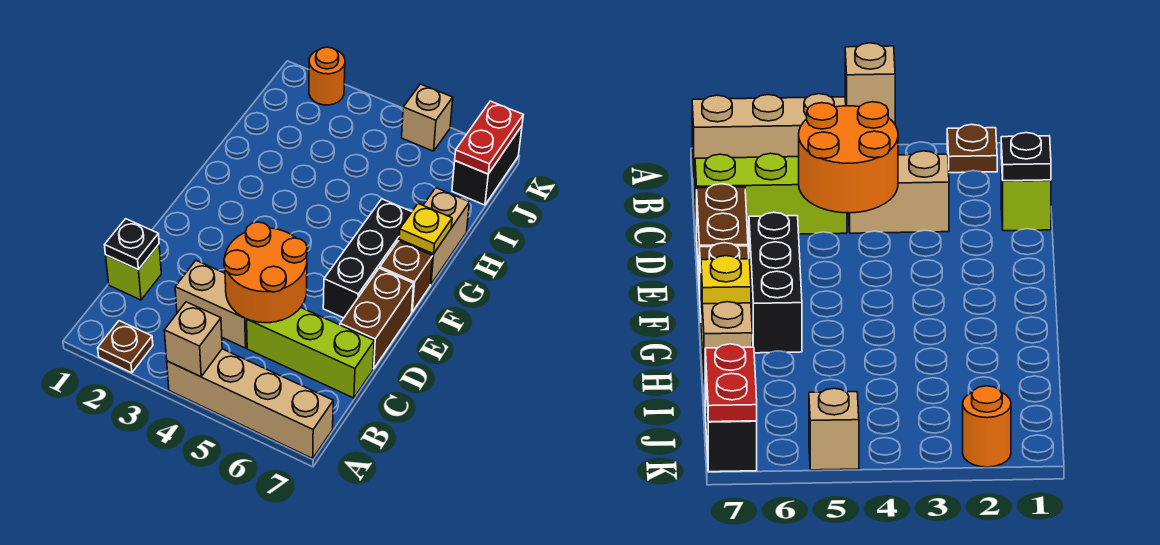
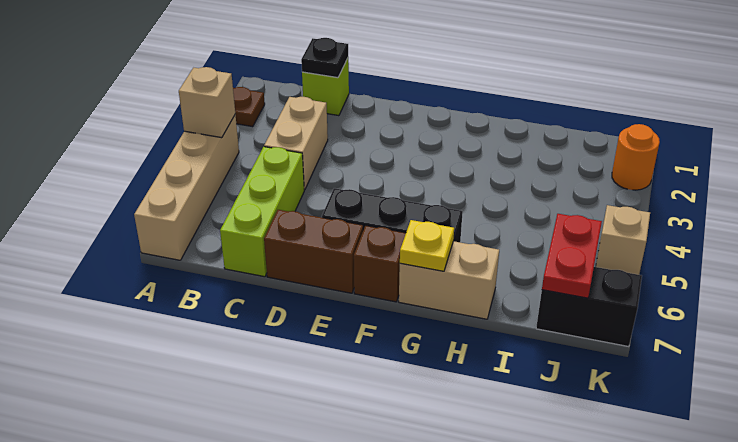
orange 2x2 round brick [224,222,307,323] -> none
red 1x2 plate [455,101,523,174] -> red 1x2 plate turned to [542,214,602,298]

